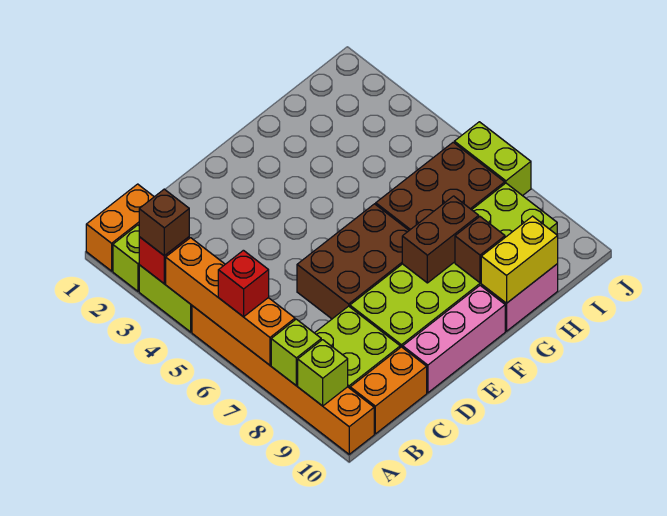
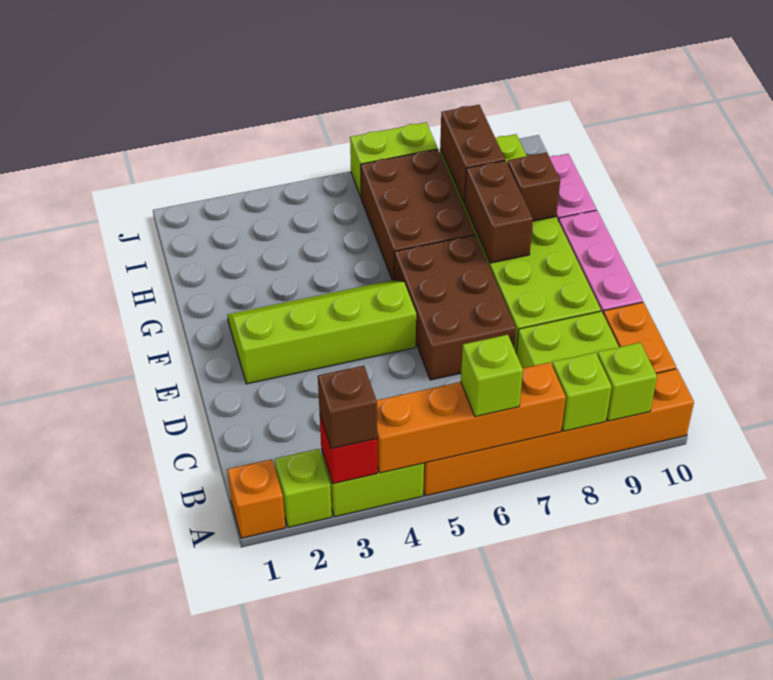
orange 1x2 brick [86,184,154,271] -> orange 1x1 brick [227,459,285,538]
red 1x1 brick [218,250,269,317] -> lime 1x1 brick [461,335,523,417]
none -> lime 2x4 slope [227,280,416,384]
yellow 1x2 brick [481,216,558,303] -> none
none -> brown 1x2 brick [440,105,505,203]

